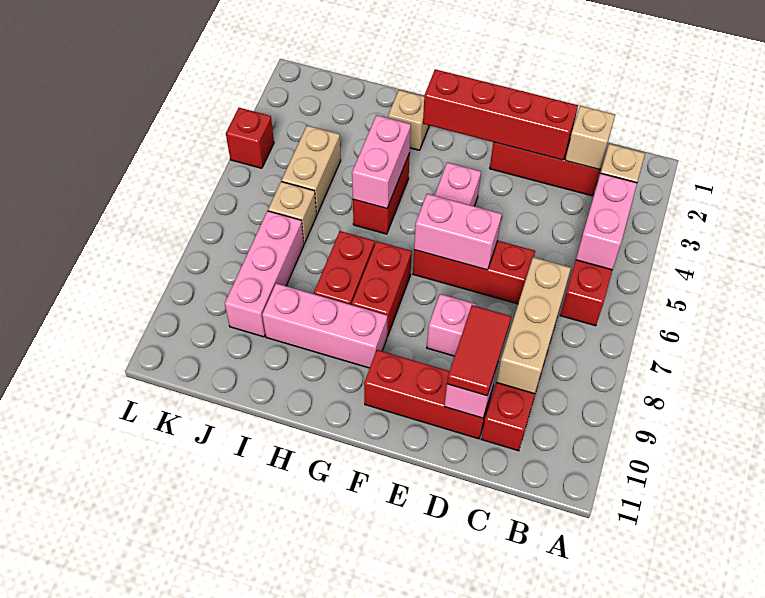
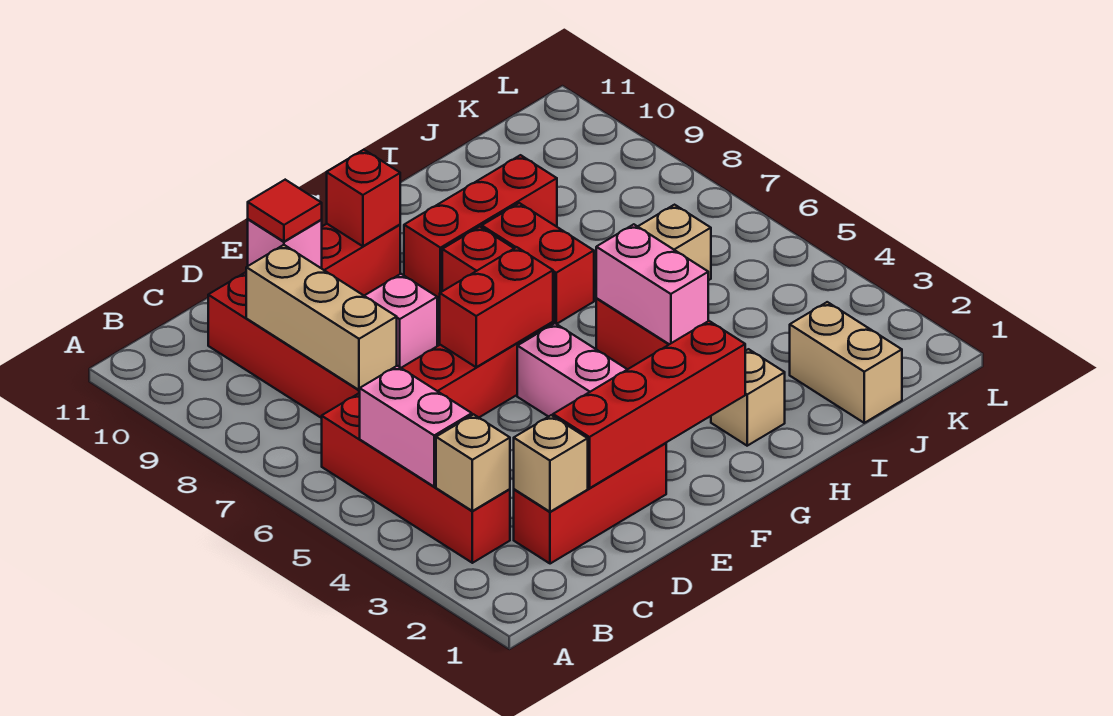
red 1x2 tile [447,305,511,396] -> red 1x1 tile [248,180,322,242]
pink 1x2 brick [414,194,502,270] -> red 1x2 brick [440,247,553,367]
pink 1x3 brick [262,283,387,368] -> red 1x3 brick [404,155,557,298]
tan 1x2 brick [282,126,341,215] -> tan 1x2 brick moved to [790,302,902,423]
pink 1x3 brick [225,211,304,337] -> none
red 1x1 brick [226,108,274,168] -> red 1x1 brick moved to [327,150,400,246]

